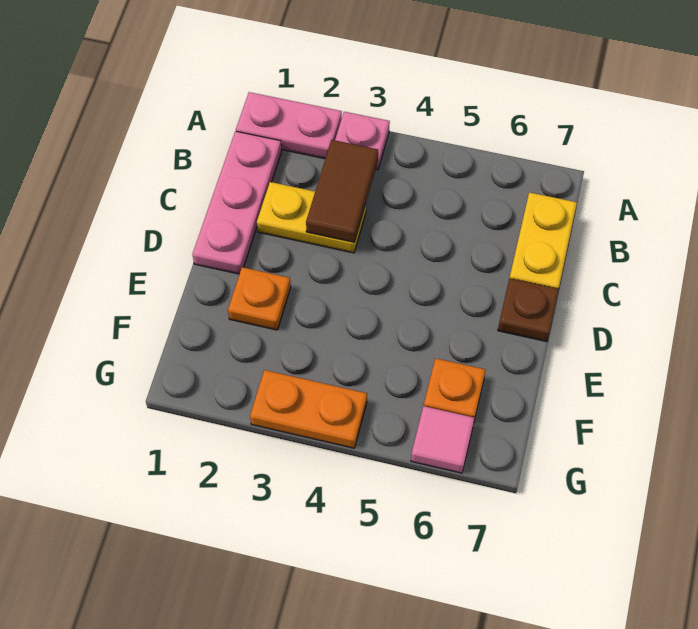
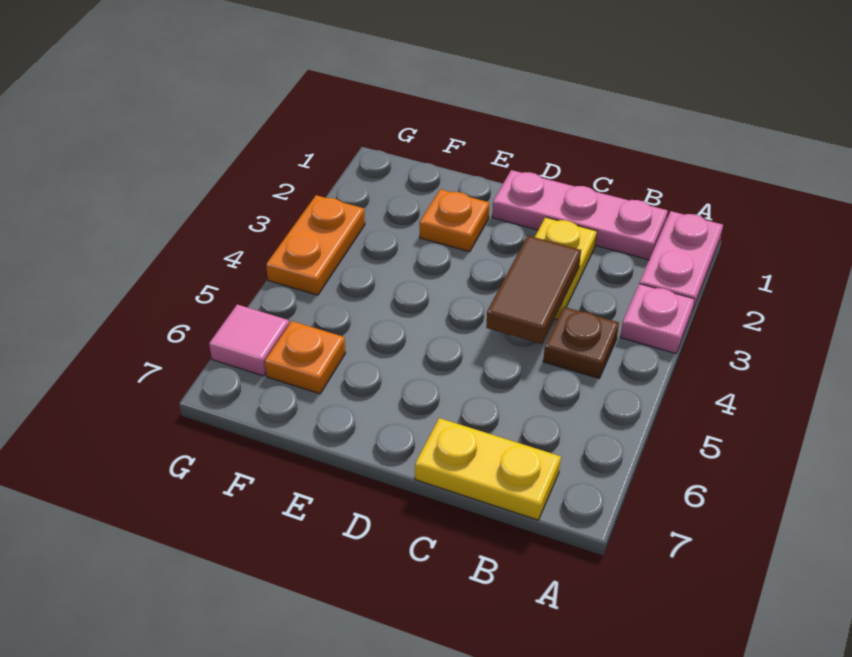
brown 1x2 tile [306,140,378,242] -> brown 1x2 tile turned to [486,236,581,344]
brown 1x1 plate [498,278,559,341] -> brown 1x1 plate moved to [543,307,619,378]

